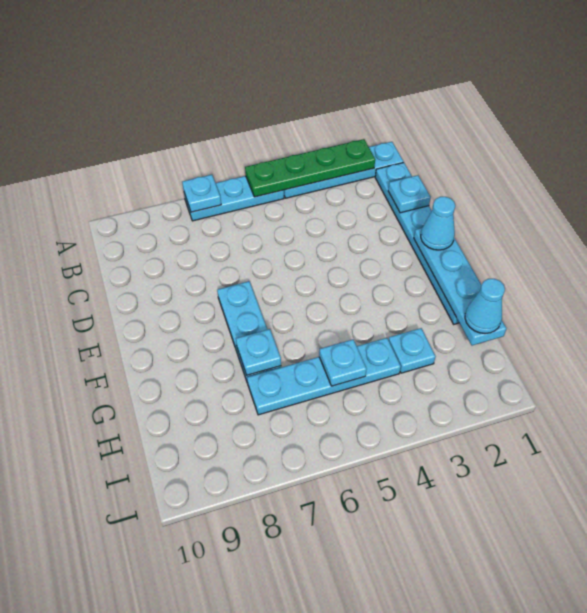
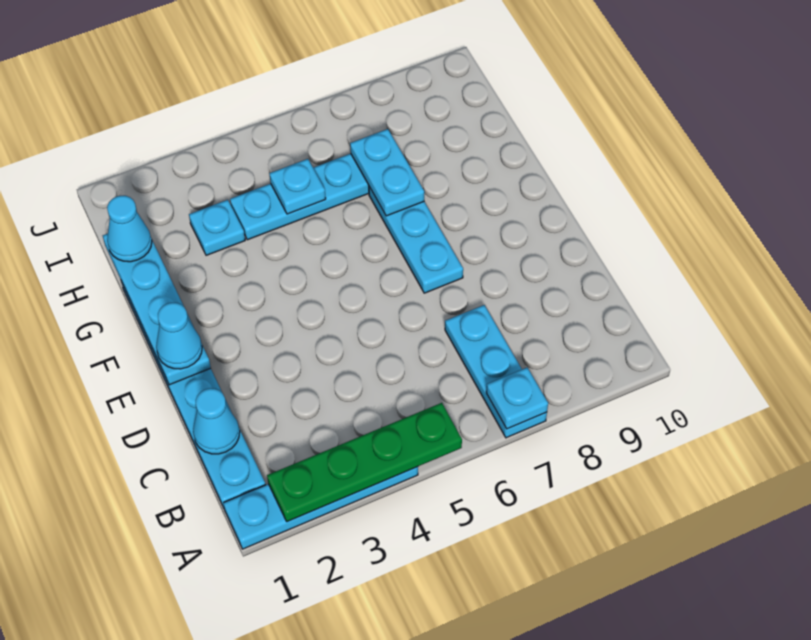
cyan 1x3 plate [184,176,284,221] -> cyan 1x3 plate turned to [445,305,547,438]
cyan 1x1 plate [388,175,431,213] -> cyan 1x1 cone [193,388,240,454]
cyan 1x1 plate [236,329,281,375] -> cyan 1x2 plate [350,129,424,216]

